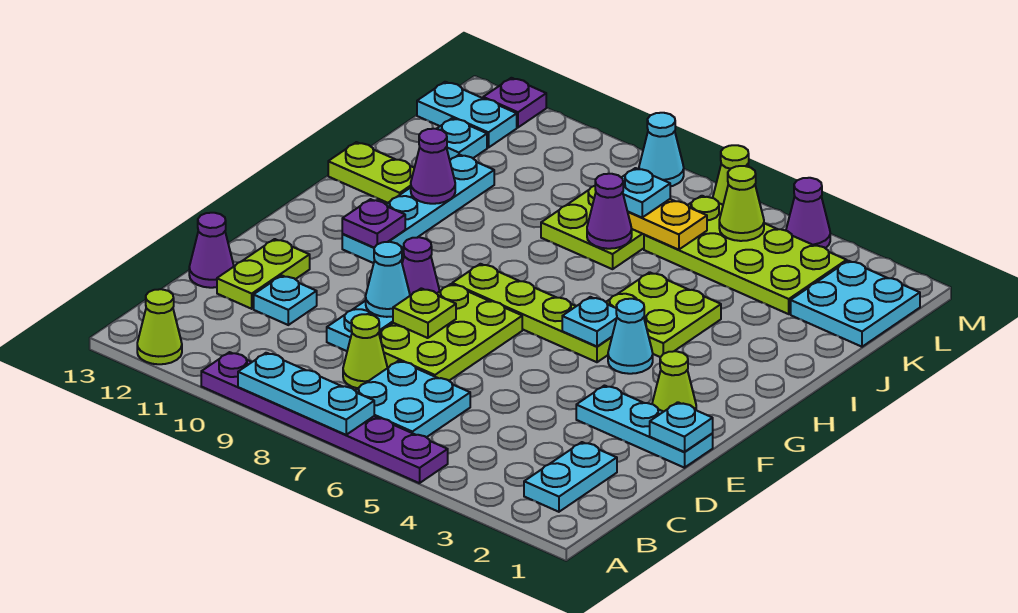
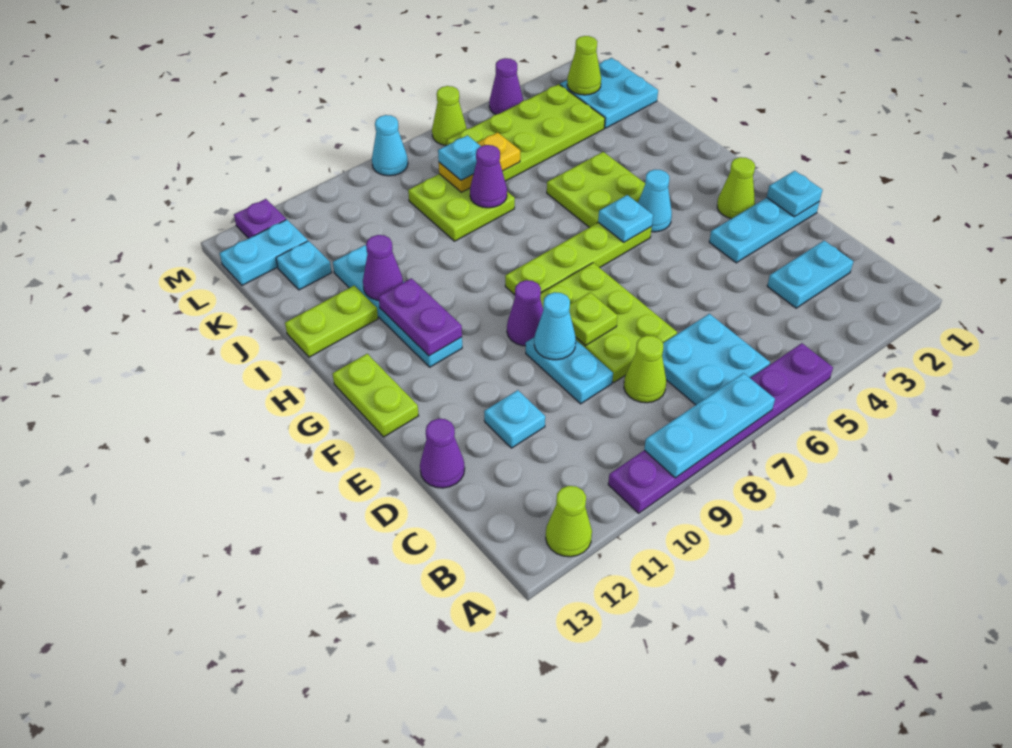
cyan 1x2 plate [524,442,617,512] -> cyan 1x2 plate turned to [767,241,853,308]
lime 1x2 plate [217,239,310,309] -> lime 1x2 plate moved to [333,354,419,437]
purple 1x1 plate [342,199,405,248] -> purple 1x2 plate [379,278,462,356]
lime 1x1 cone [719,166,764,241] -> lime 1x1 cone moved to [567,36,601,95]

